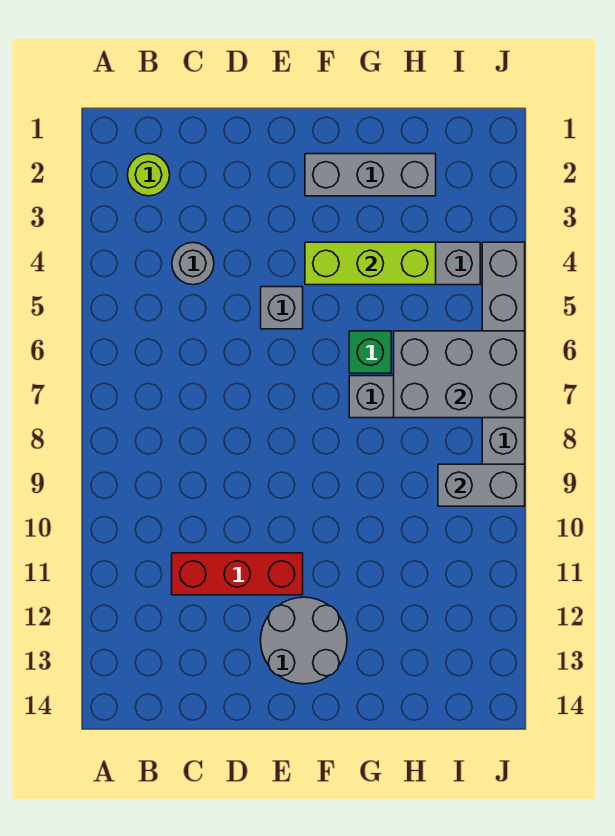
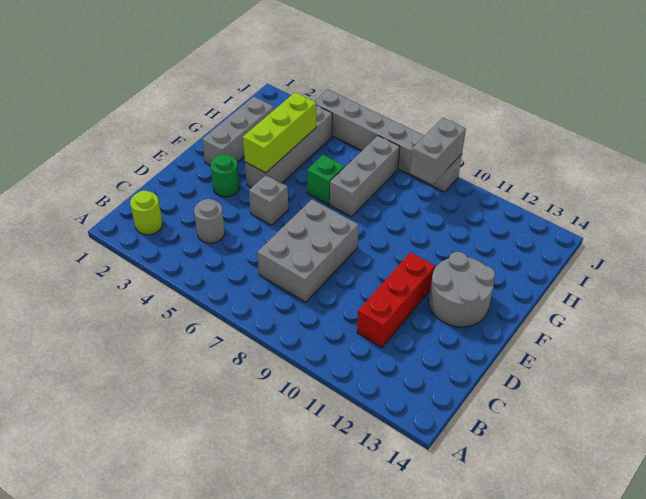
none -> green 1x1 round brick [211,154,240,197]
grey 2x3 brick [394,331,525,418] -> grey 2x3 brick moved to [257,200,359,302]

